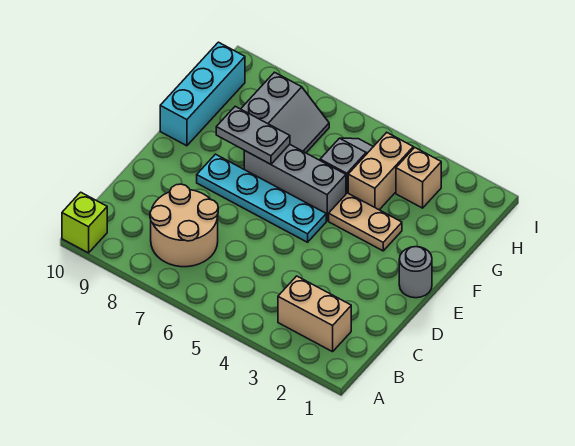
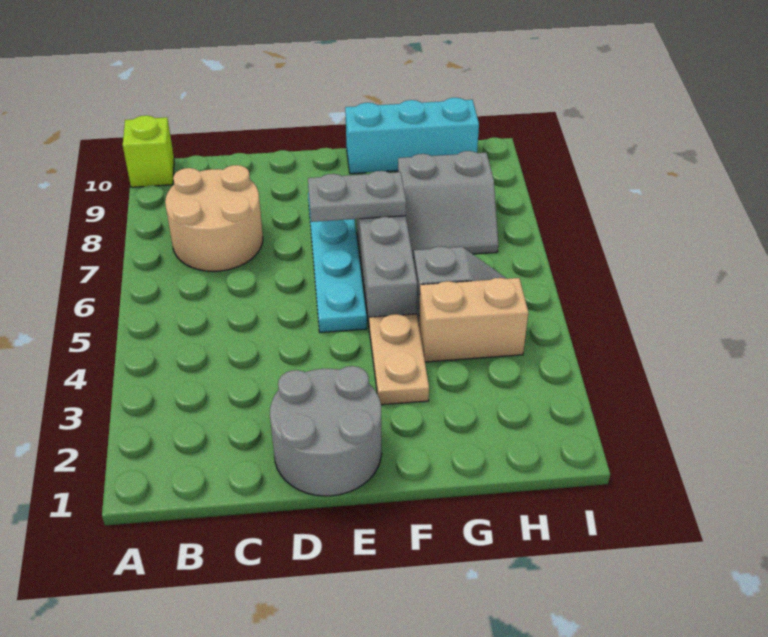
tan 1x2 brick [278,276,351,352] -> none
grey 1x1 round brick [399,247,432,298] -> grey 2x2 round brick [270,366,382,496]
grey 1x2 plate [216,106,290,164] -> grey 1x2 plate turned to [308,171,406,222]
tan 1x1 brick [396,148,441,208] -> none

